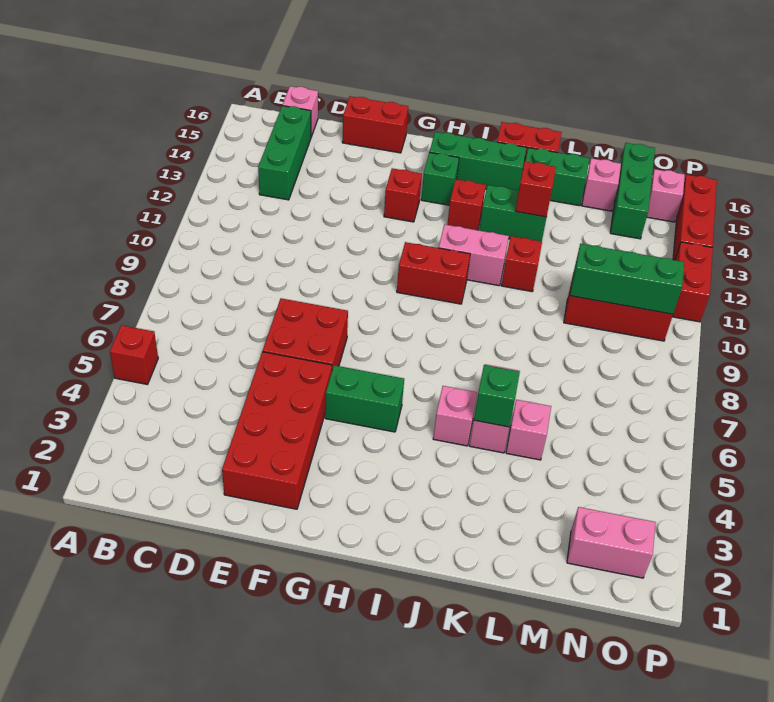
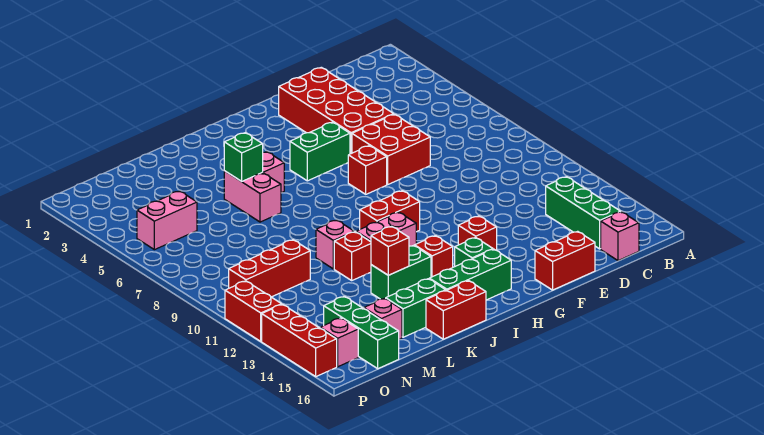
red 1x1 brick [110,325,158,385] -> red 1x1 brick moved to [348,146,387,194]
pink 1x1 brick [506,400,551,460] -> pink 1x1 brick moved to [316,220,354,269]
green 1x3 brick [570,244,684,314] -> none
pink 1x2 brick [567,507,656,578] -> pink 1x2 brick moved to [137,191,197,250]

